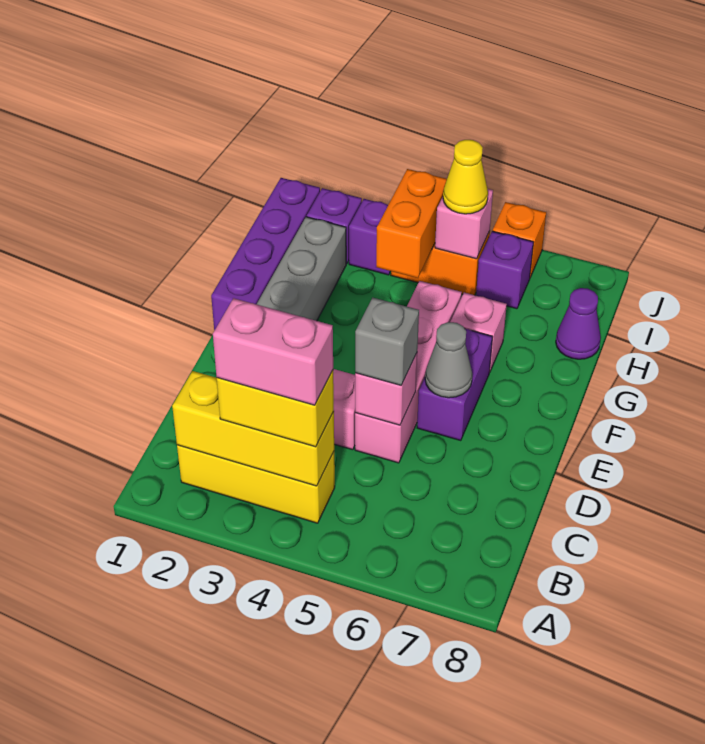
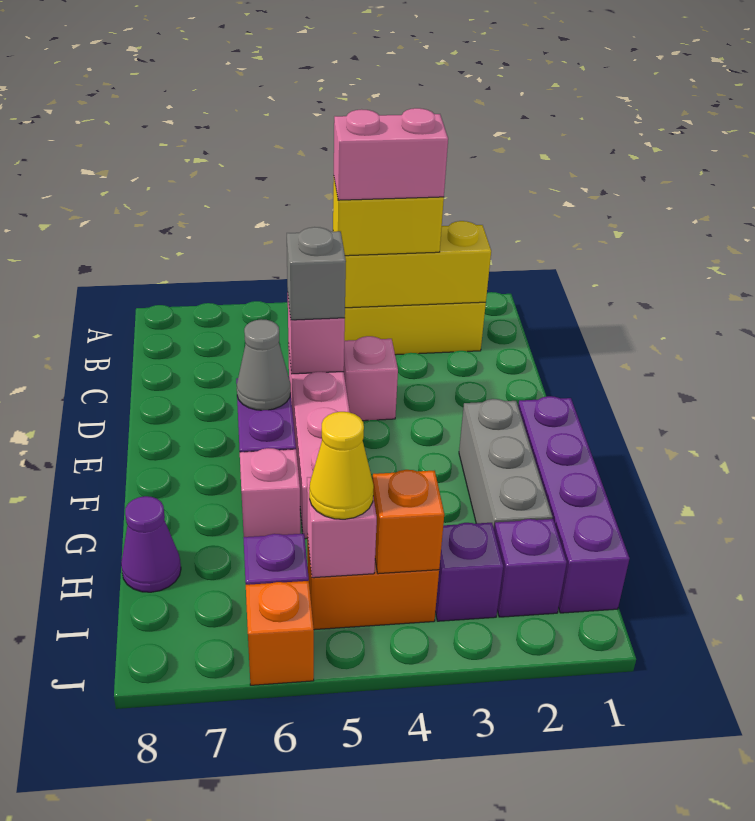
orange 1x2 brick [376,169,447,278] -> orange 1x1 brick [373,470,444,574]

